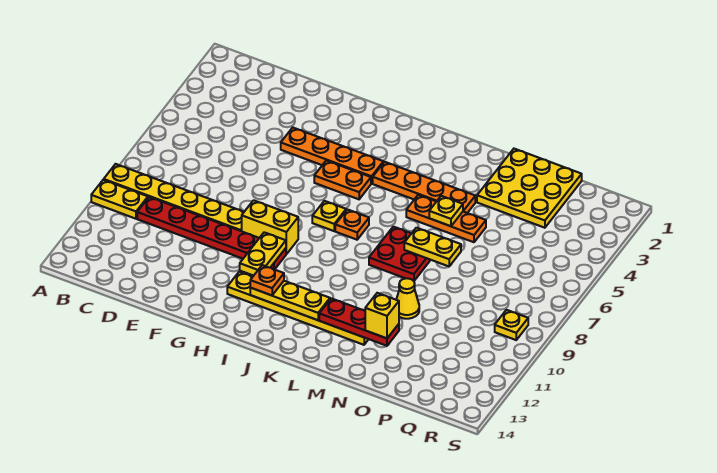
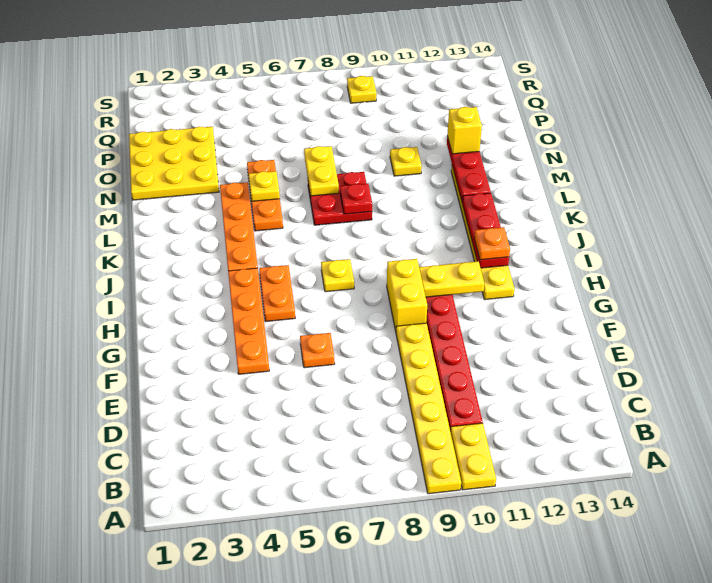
yellow 1x3 plate [250,281,330,320] -> red 1x3 plate [462,193,509,268]
orange 1x1 plate [335,209,369,240] -> orange 1x1 plate moved to [300,333,335,368]
none -> red 1x1 plate [340,183,372,214]
yellow 1x1 cone [396,278,419,319] -> yellow 1x1 plate [390,147,422,176]

